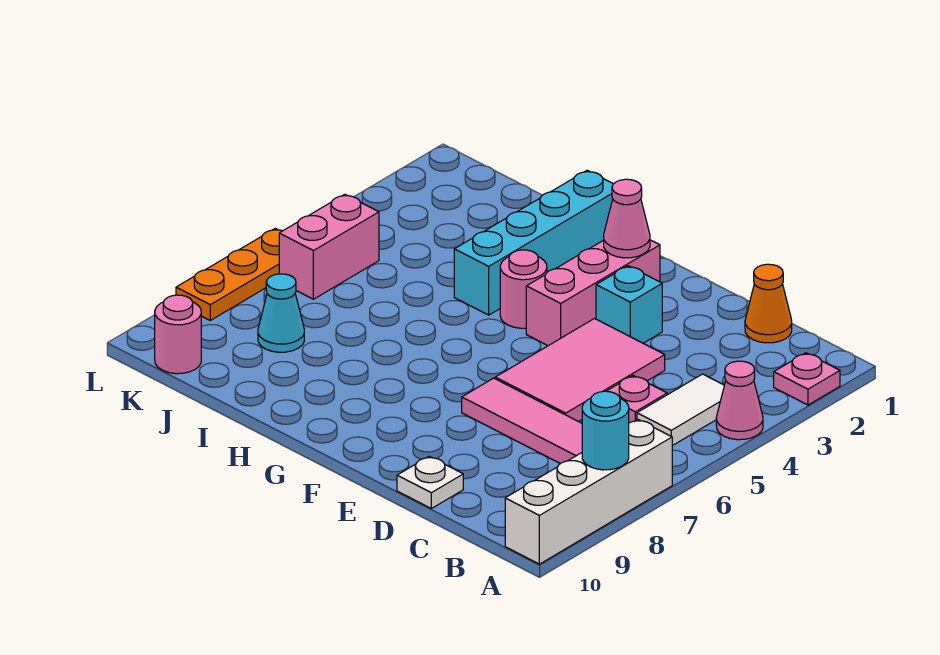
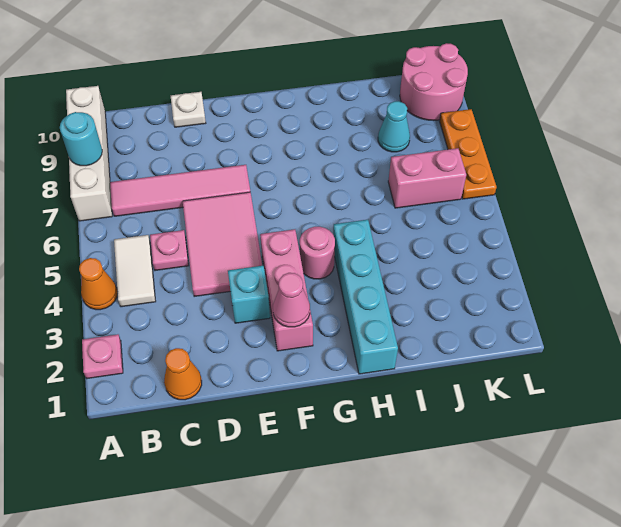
pink 1x1 cone [716,361,763,440] -> orange 1x1 cone [79,258,118,310]
pink 1x2 brick [279,194,379,299] -> pink 1x2 brick turned to [388,148,466,208]
pink 1x1 round brick [155,295,201,374] -> pink 2x2 round brick [400,43,468,121]

